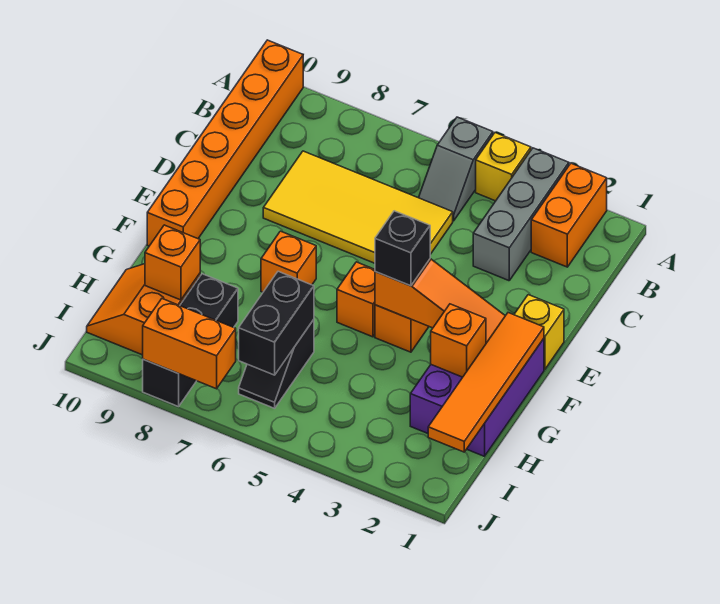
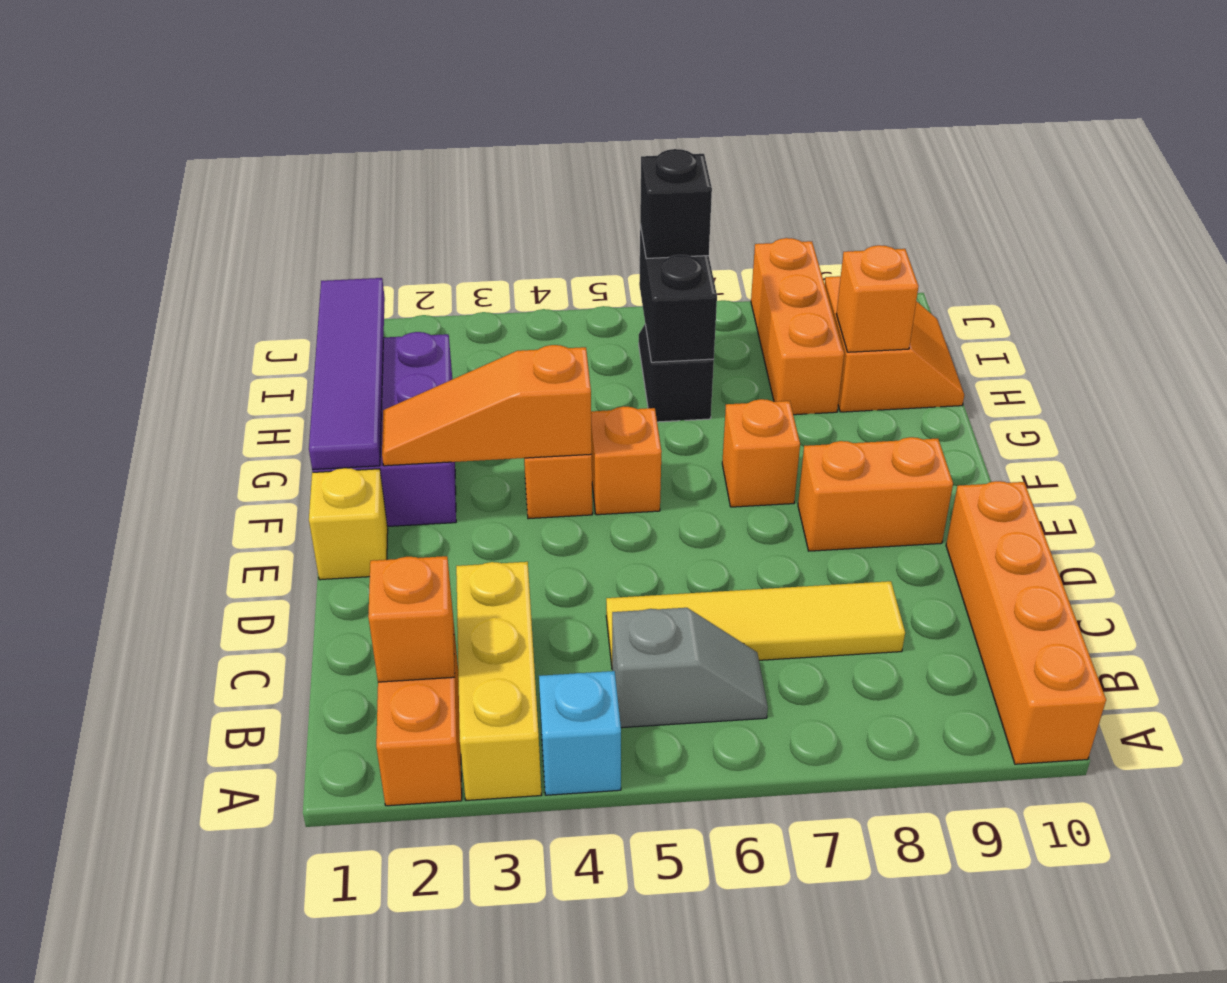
grey 1x3 brick [473,148,569,281] -> yellow 1x3 brick [456,562,541,800]
yellow 1x1 brick [476,133,531,201] -> cyan 1x1 brick [539,671,621,795]
grey 1x2 slope [419,117,493,221] -> grey 1x2 slope turned to [612,608,768,728]
orange 1x6 brick [147,40,303,246] -> orange 1x4 brick [946,481,1106,764]
yellow 2x4 tile [263,151,453,263] -> yellow 1x4 tile [606,581,905,665]
orange 1x4 tile [428,313,544,452] -> purple 1x4 tile [309,278,385,470]
black 1x1 brick [375,211,430,286] -> black 1x1 brick moved to [640,149,712,259]
orange 1x1 brick [431,304,486,377] -> orange 1x1 brick moved to [368,556,455,682]
black 1x3 brick [143,274,238,407] -> orange 1x3 brick [751,238,844,415]
orange 1x2 brick [143,299,236,389] -> orange 1x2 brick moved to [798,437,953,551]

